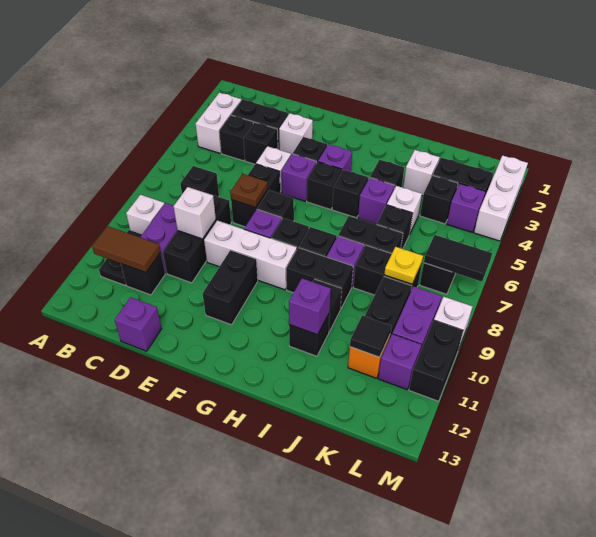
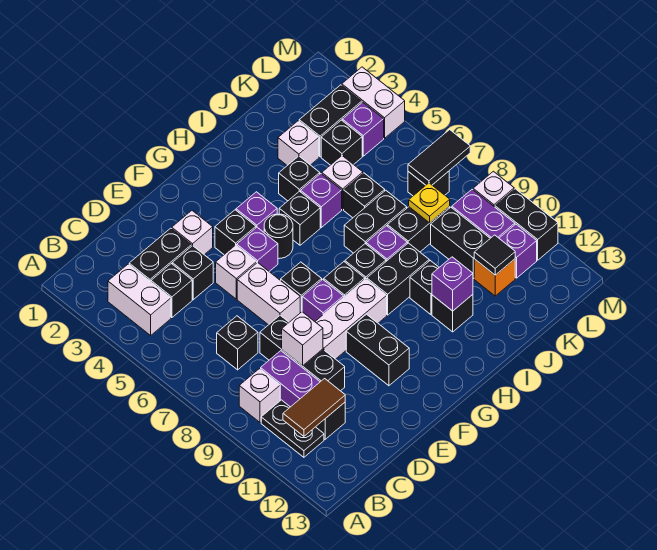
purple 1x1 brick [115,297,162,351] -> none
black 1x2 brick [231,164,280,227] -> white 1x2 brick [237,263,300,325]
brown 1x1 plate [230,174,268,208] -> none
black 1x1 brick [307,162,342,210] -> black 1x1 round brick [264,214,293,259]
white 1x3 brick [474,156,528,241] -> white 1x2 brick [342,67,405,138]

